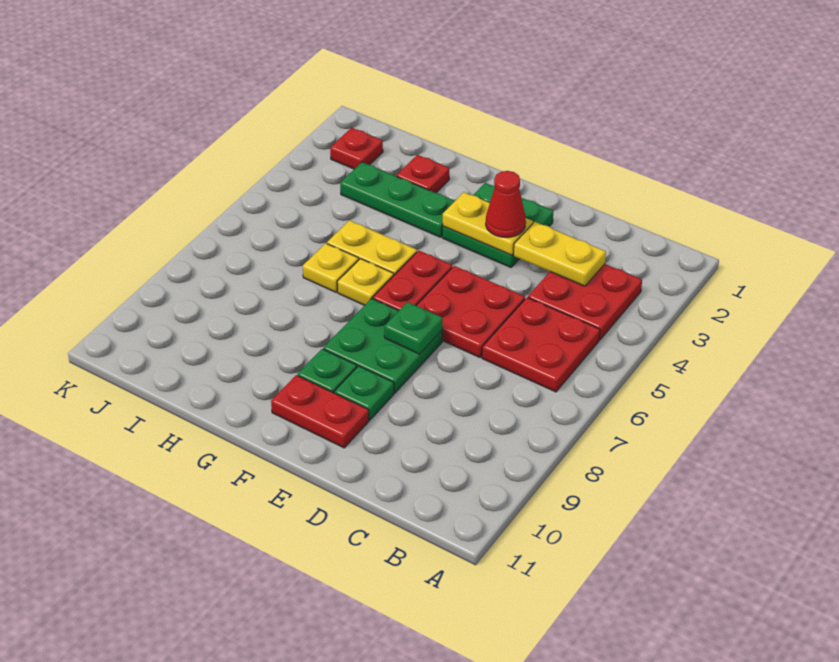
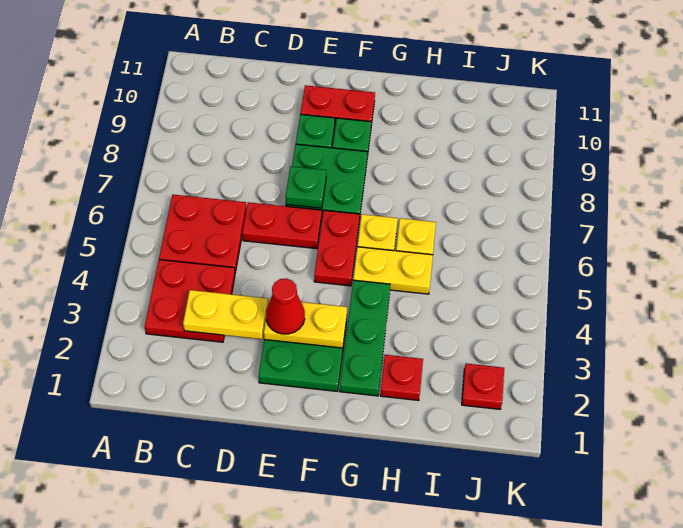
red 2x2 plate [416,266,525,357] -> red 1x2 plate [242,202,322,249]
green 1x3 plate [340,162,455,237] -> green 1x3 plate turned to [340,280,390,396]

